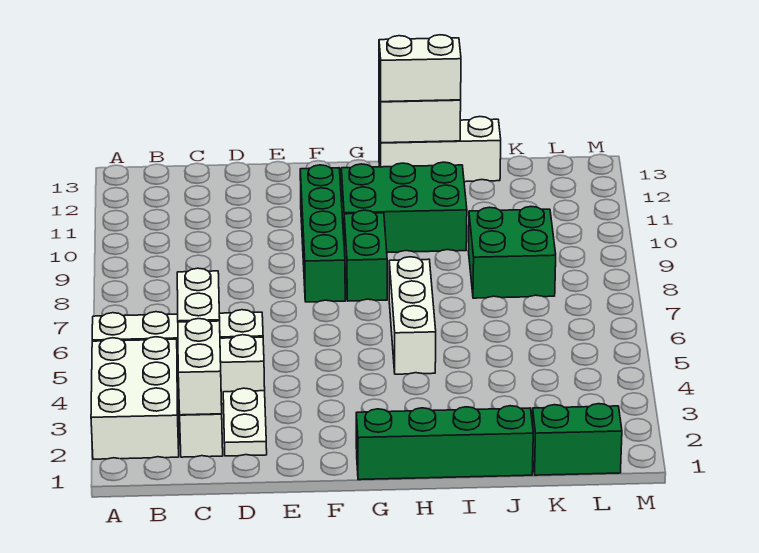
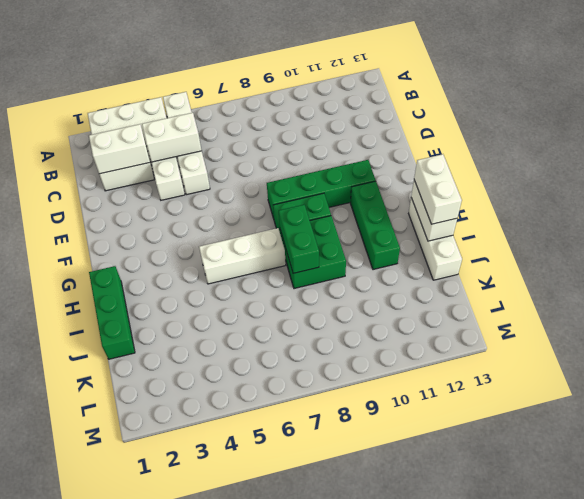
white 1x2 plate [223,388,267,456] -> none
green 1x4 brick [356,406,533,480] -> green 1x3 brick [89,266,135,359]
green 2x3 brick [341,162,467,252] -> green 1x3 brick [350,181,400,270]
green 2x2 brick [468,207,556,298] -> green 2x2 brick moved to [280,216,346,289]
green 1x2 brick [532,404,622,475] -> green 1x2 brick moved to [279,205,319,273]

